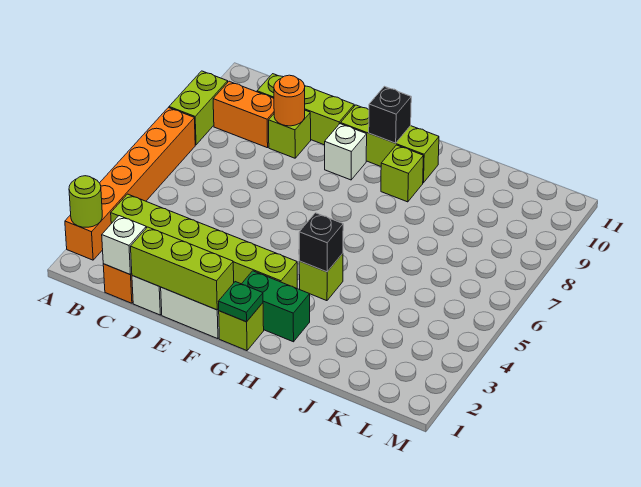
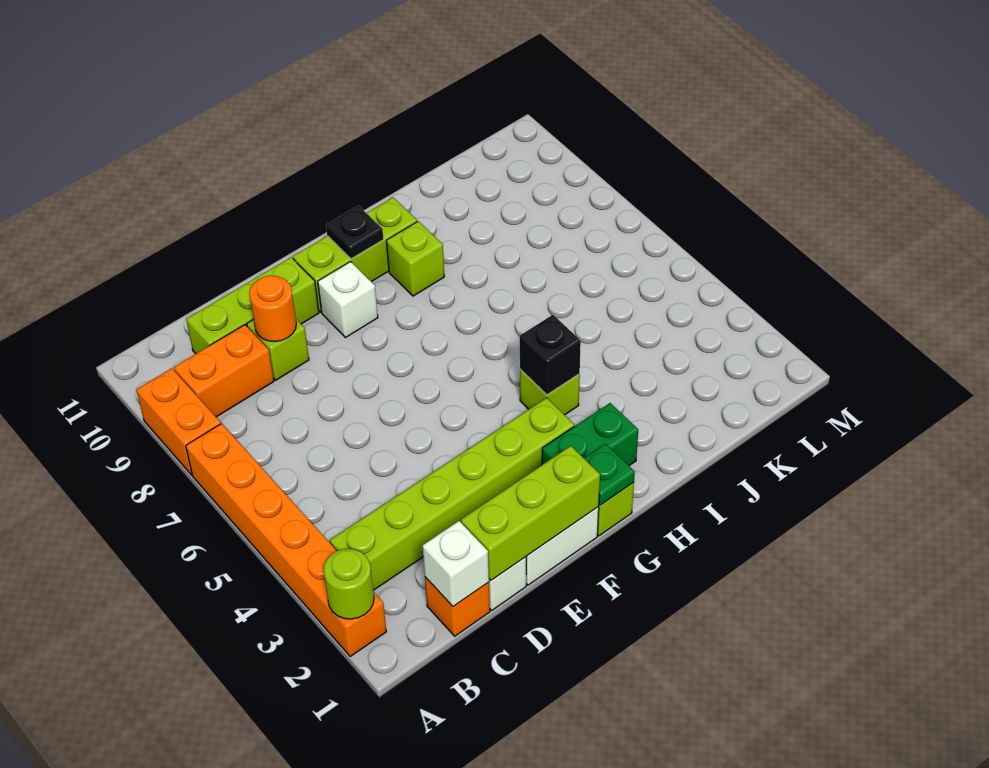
lime 1x2 brick [169,71,228,145] -> orange 1x2 brick [136,368,221,475]
black 1x1 brick [369,86,411,143] -> black 1x1 plate [326,206,383,259]

